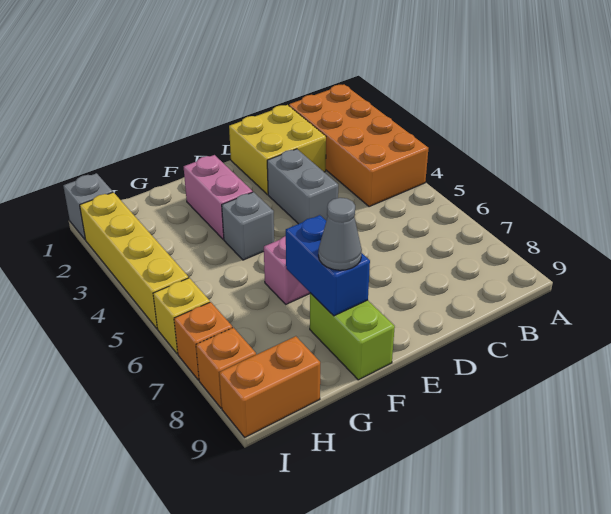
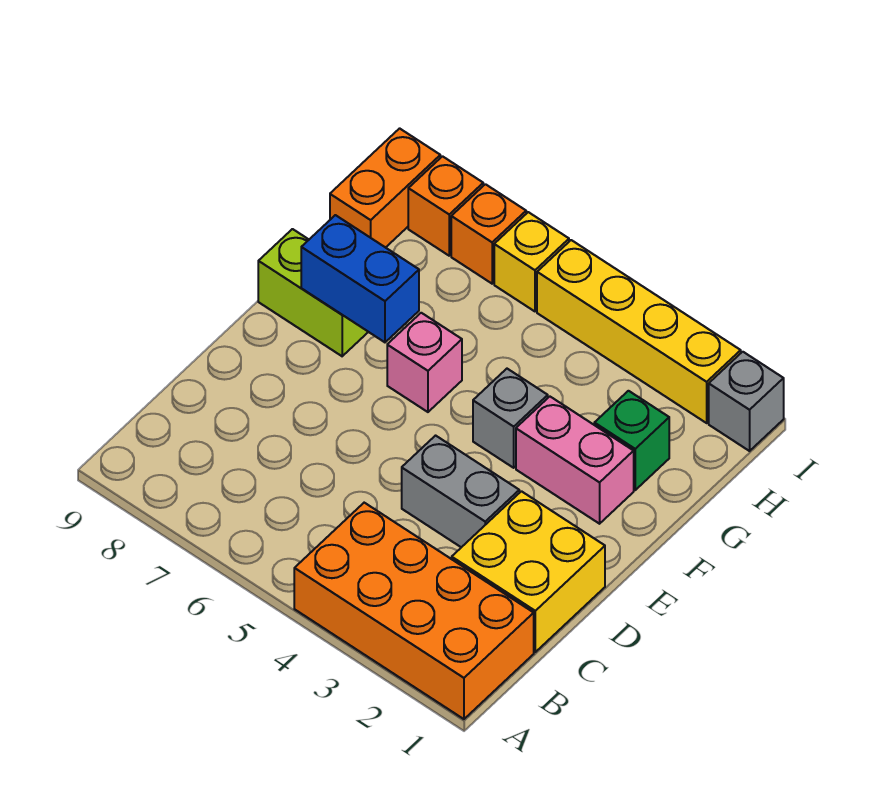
grey 1x1 cone [318,198,362,270] -> none
none -> green 1x1 brick [594,391,669,490]

